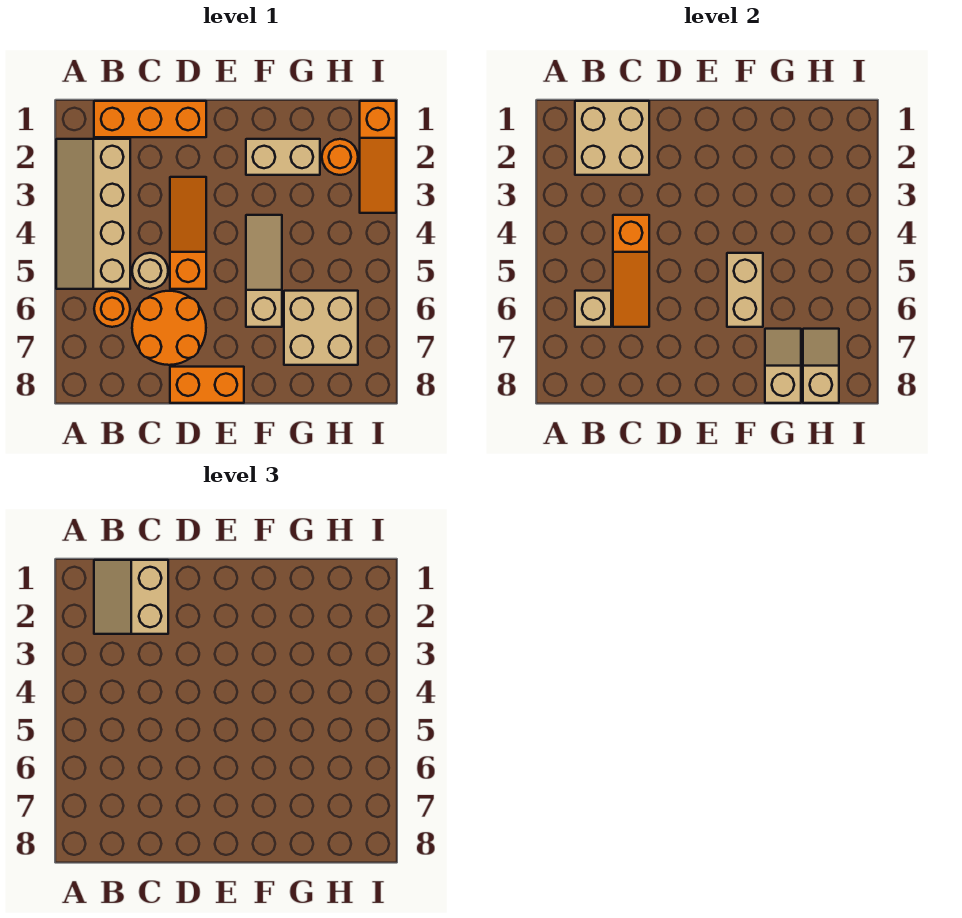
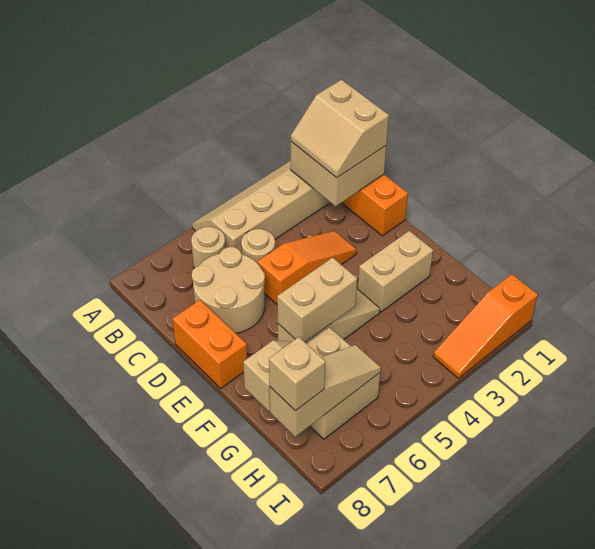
tan 2x2 slope [94,560,168,634] -> tan 2x2 slope turned to [291,80,389,178]
orange 1x1 round brick [94,291,130,327] -> tan 1x1 round brick [191,227,226,268]
tan 1x1 brick [575,291,611,327] -> tan 1x1 brick moved to [269,337,325,411]
orange 1x3 slope [613,215,649,327] -> none
orange 2x2 round brick [132,291,206,365] -> tan 2x2 round brick [192,247,265,333]
tan 1x2 brick [246,139,320,175] -> tan 1x2 brick turned to [358,231,433,312]
orange 1x1 round brick [322,139,358,175] -> none
tan 1x2 slope [803,329,839,403] -> tan 1x3 slope [270,345,381,437]

